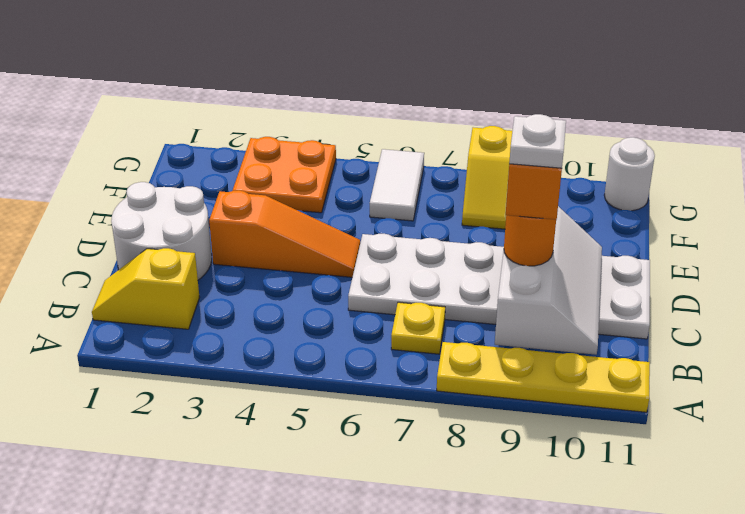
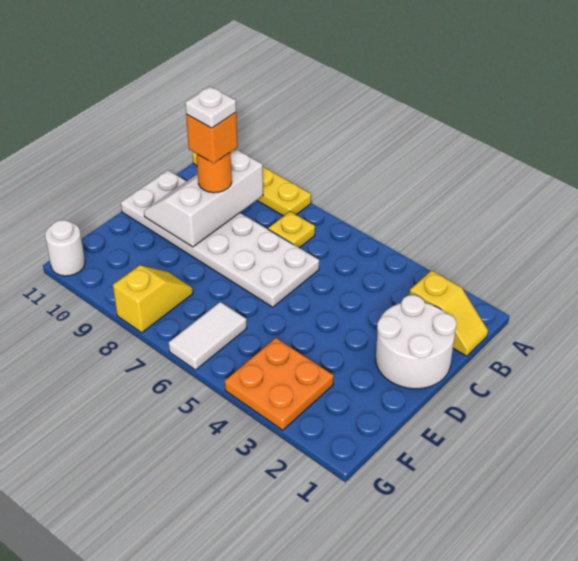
orange 1x3 slope [209,190,360,277] -> none

